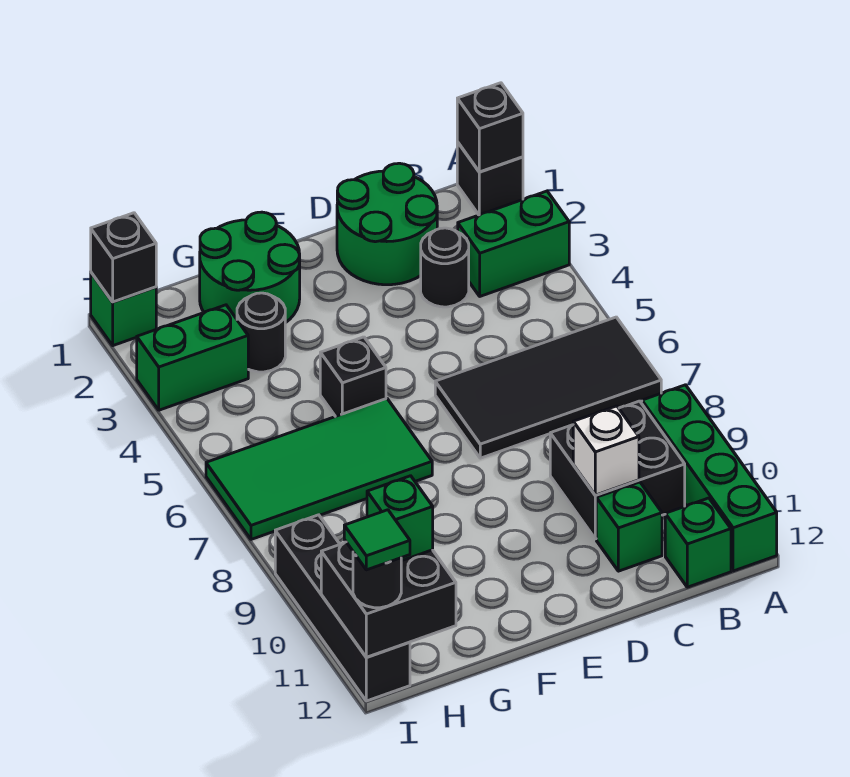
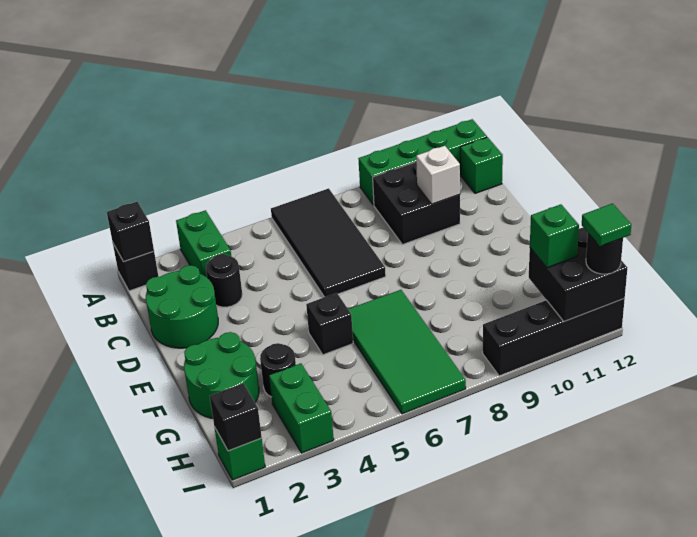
green 1x1 brick [596,482,662,571] -> none

